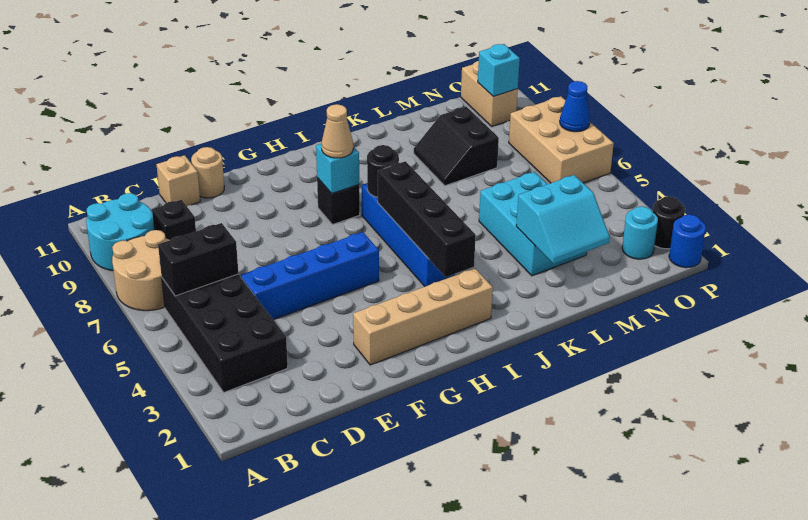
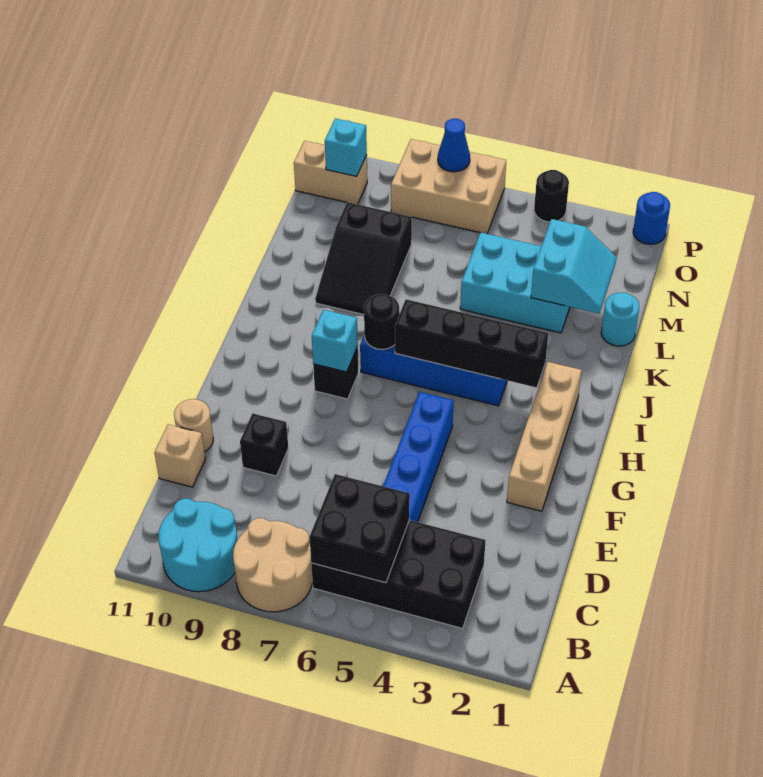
black 1x2 brick [158,223,239,296] -> black 2x2 brick [309,474,410,583]
black 1x1 brick [152,200,196,240] -> black 1x1 brick moved to [240,413,288,476]
tan 1x1 cone [322,104,353,158] -> none
black 2x2 slope [414,107,499,186] -> black 2x3 slope [315,202,412,315]
cyan 1x1 round brick [622,206,658,259] -> cyan 1x1 round brick moved to [601,293,639,346]
black 1x1 round brick [653,196,685,249] -> black 1x1 round brick moved to [534,170,569,222]

